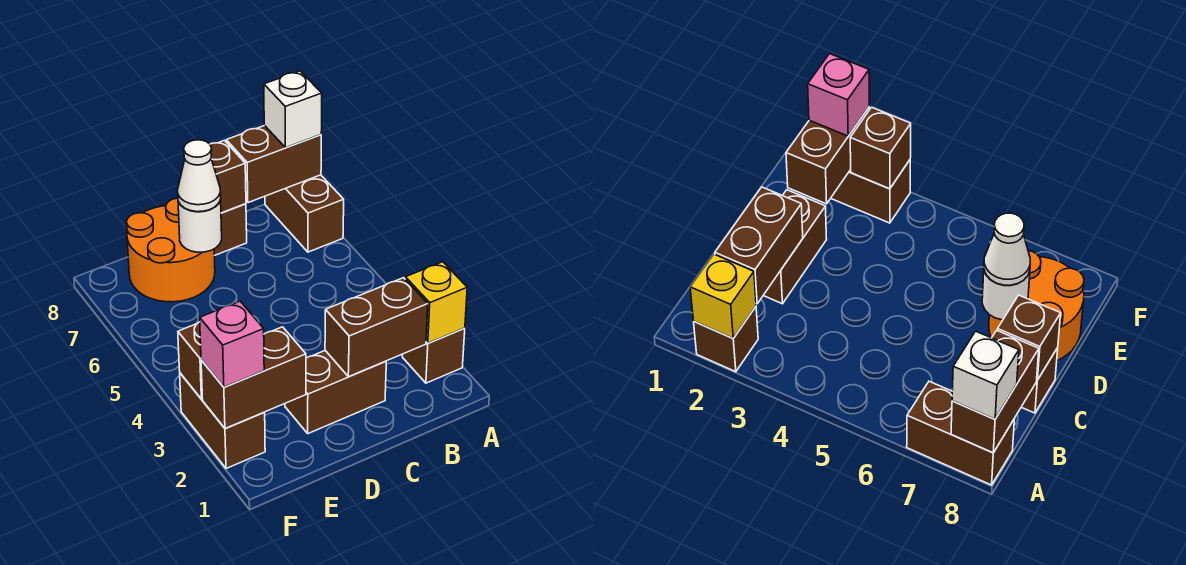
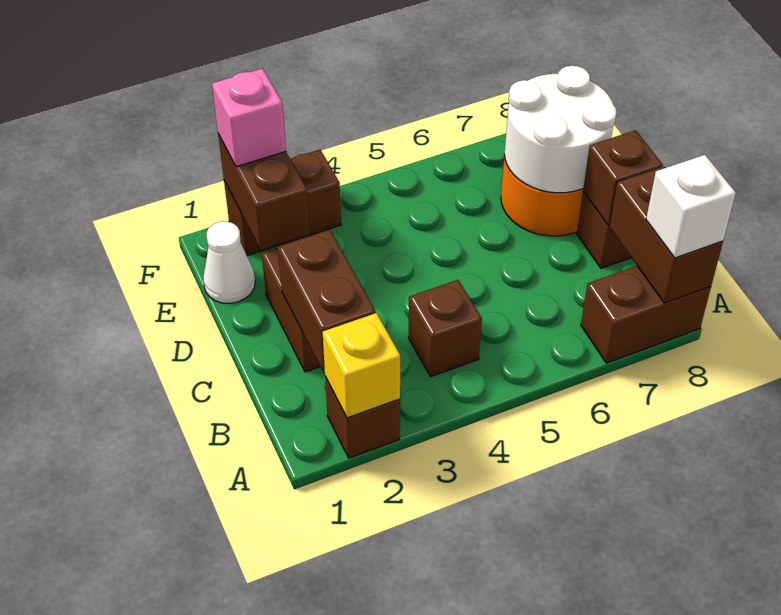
white 1x1 round brick [178,200,222,252] -> white 2x2 round brick [505,66,617,193]
white 1x1 cone [178,140,221,212] -> white 1x1 cone moved to [203,221,255,303]
brown 1x1 brick [178,322,202,399] -> brown 1x1 brick moved to [408,280,482,376]

